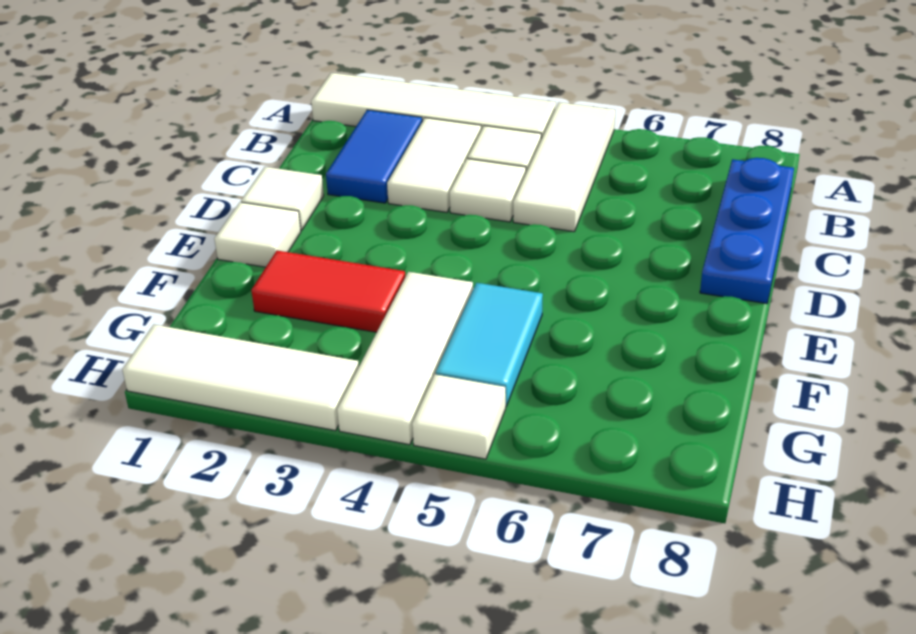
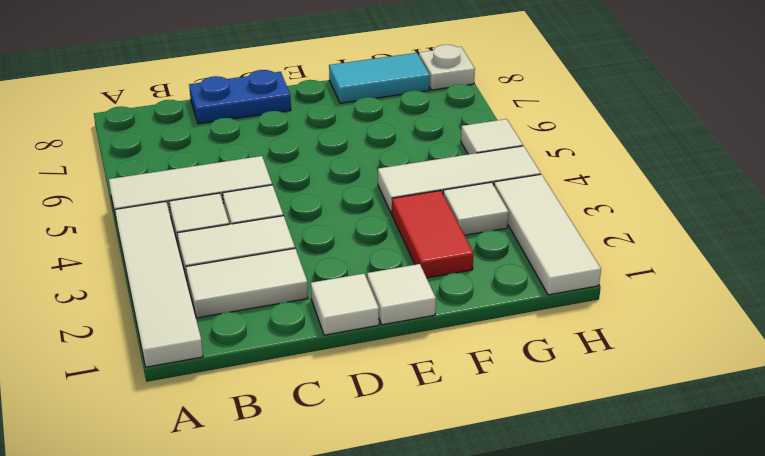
blue 1x2 tile [326,110,422,203] -> white 1x2 tile [186,248,308,318]
blue 1x3 plate [700,158,794,304] -> blue 1x2 plate [189,70,291,124]
cyan 1x2 tile [436,283,543,406] -> cyan 1x2 tile moved to [329,53,430,103]
none -> white 1x1 tile [443,182,508,235]
none -> white 1x1 plate [419,45,475,90]

